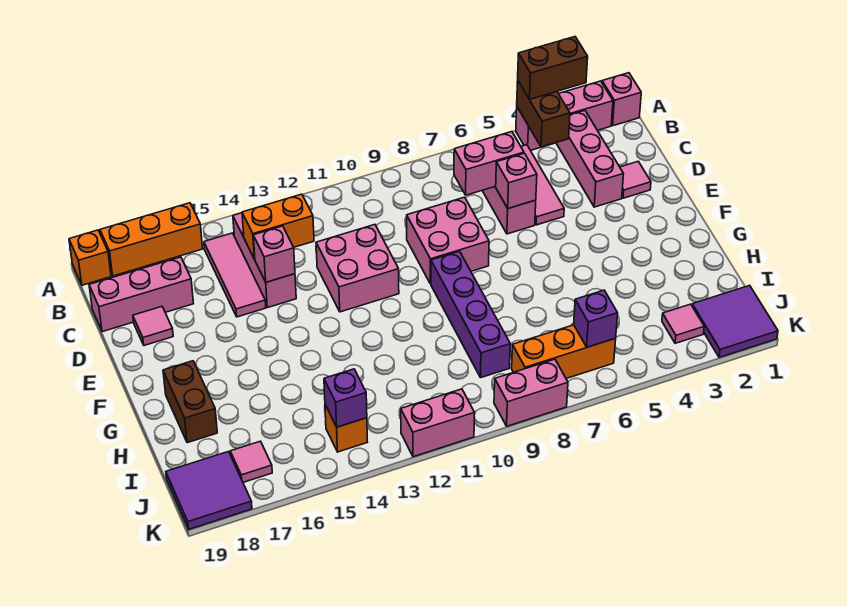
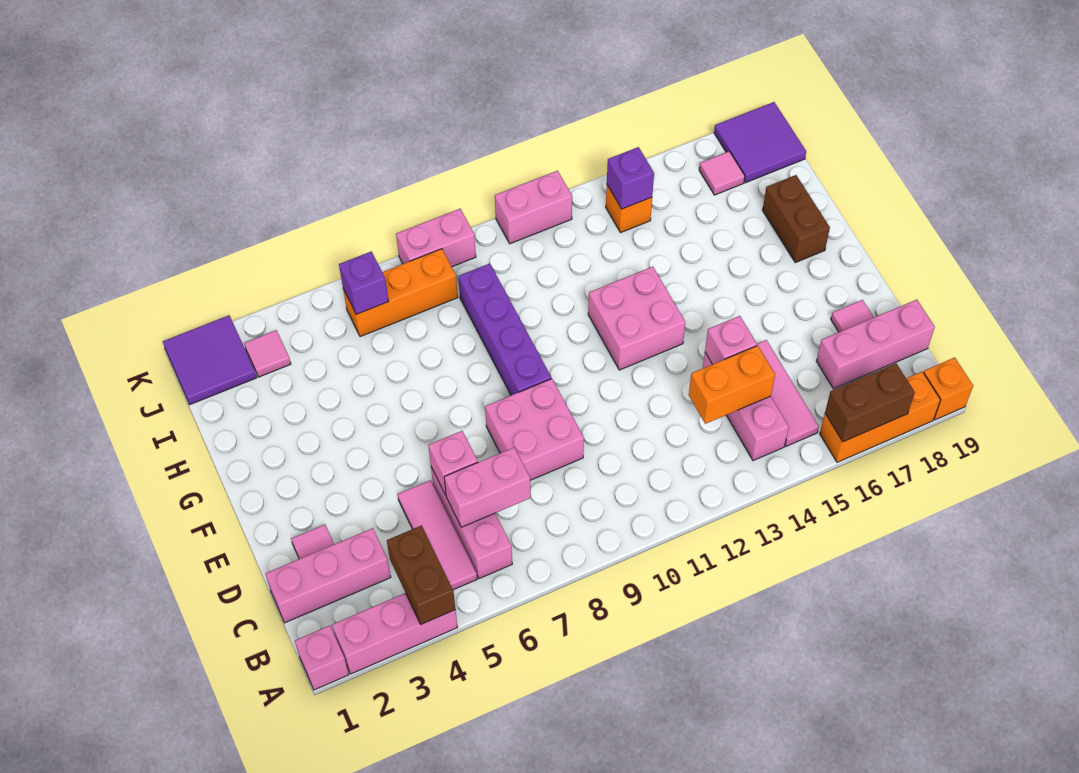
brown 1x2 brick [518,37,588,99] -> brown 1x2 brick moved to [825,363,915,442]
pink 1x3 brick [557,110,623,207] -> pink 1x3 brick turned to [265,528,391,623]
pink 2x2 brick [316,225,399,312] -> pink 2x2 brick moved to [588,267,685,370]

